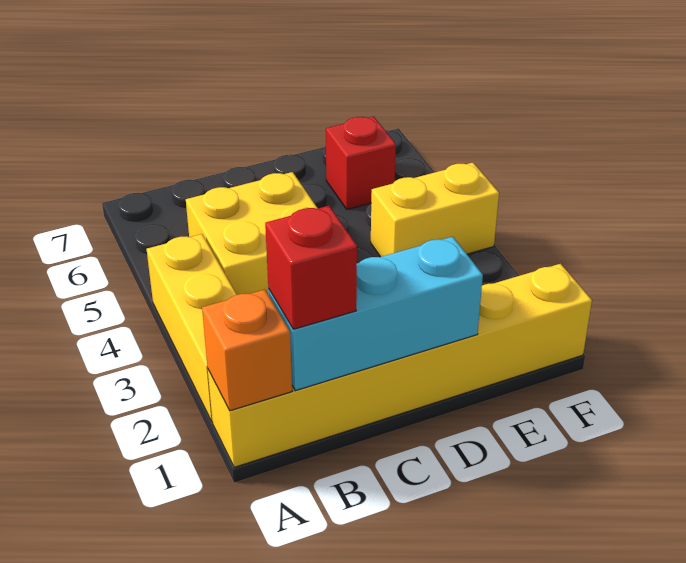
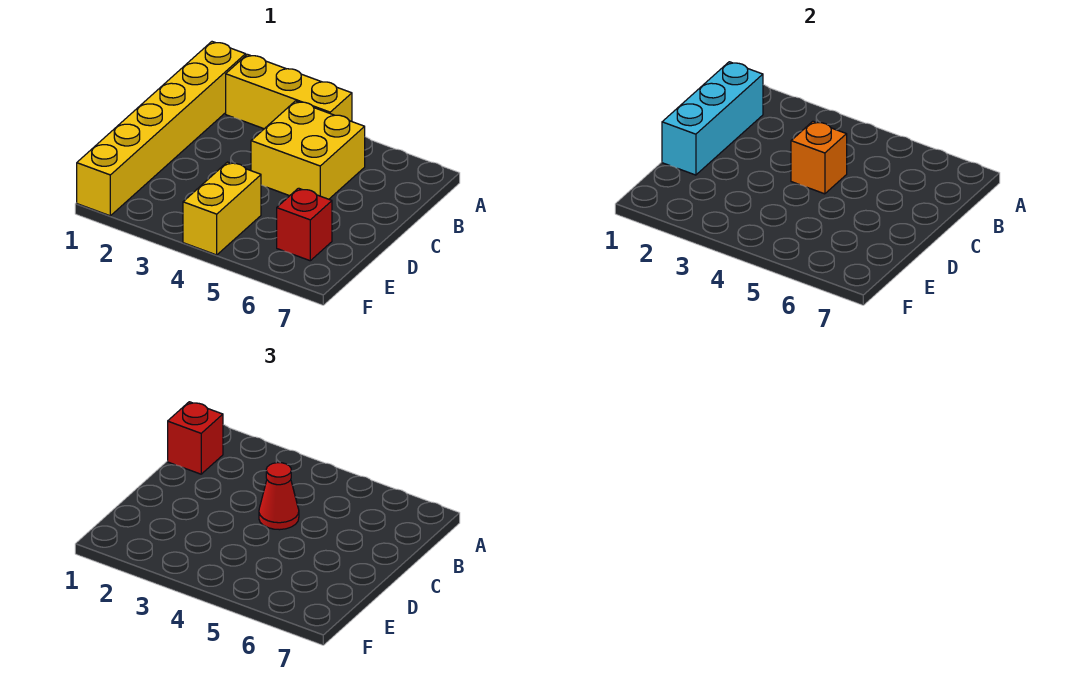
orange 1x1 brick [202,290,292,411] -> orange 1x1 brick moved to [791,121,847,194]
none -> red 1x1 cone [259,463,299,530]

